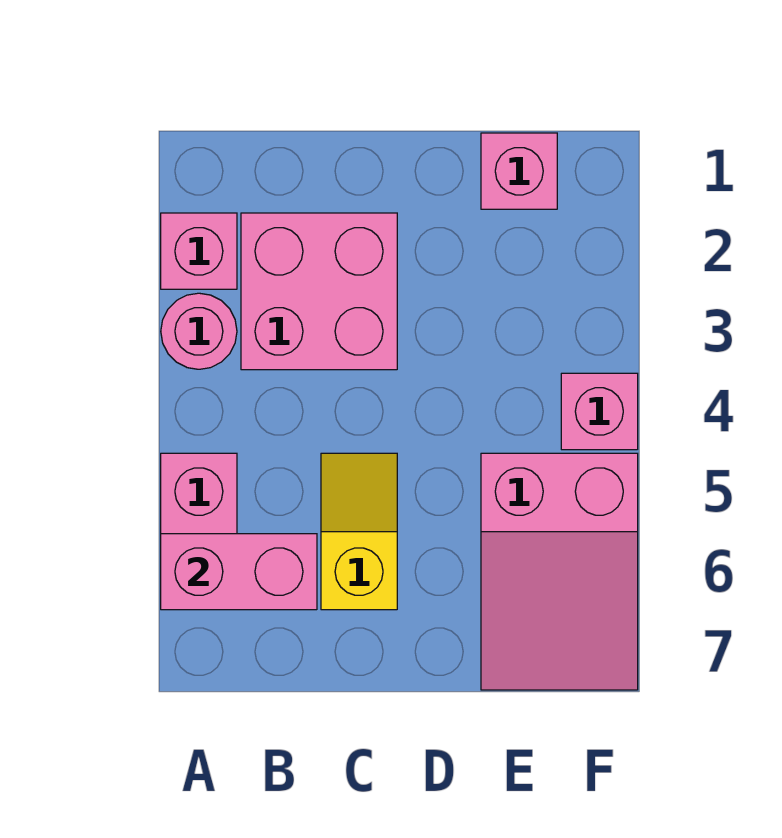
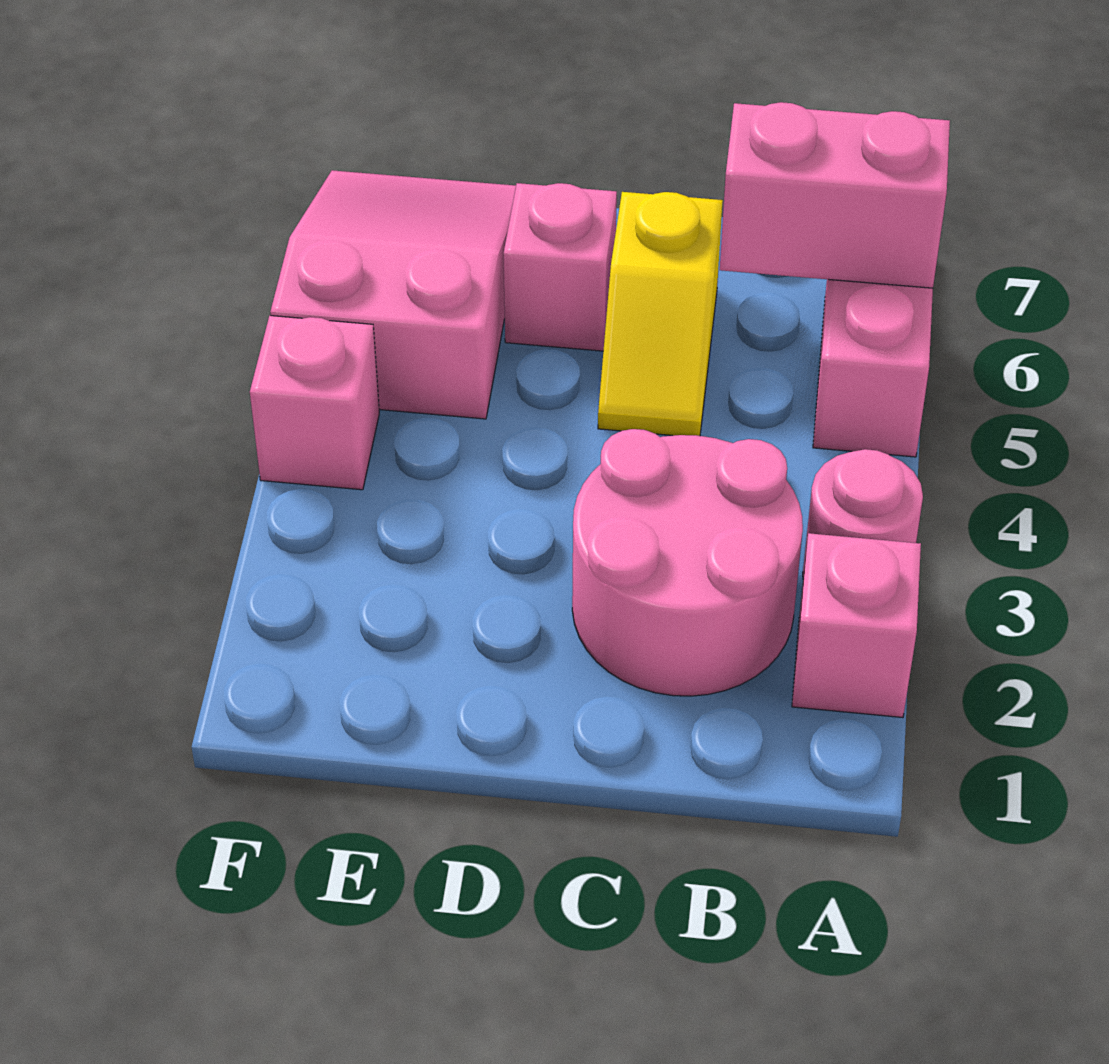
pink 2x2 brick [241,213,397,370] -> pink 2x2 round brick [572,429,803,696]
pink 1x1 brick [481,133,557,209] -> pink 1x1 brick moved to [504,183,617,351]

